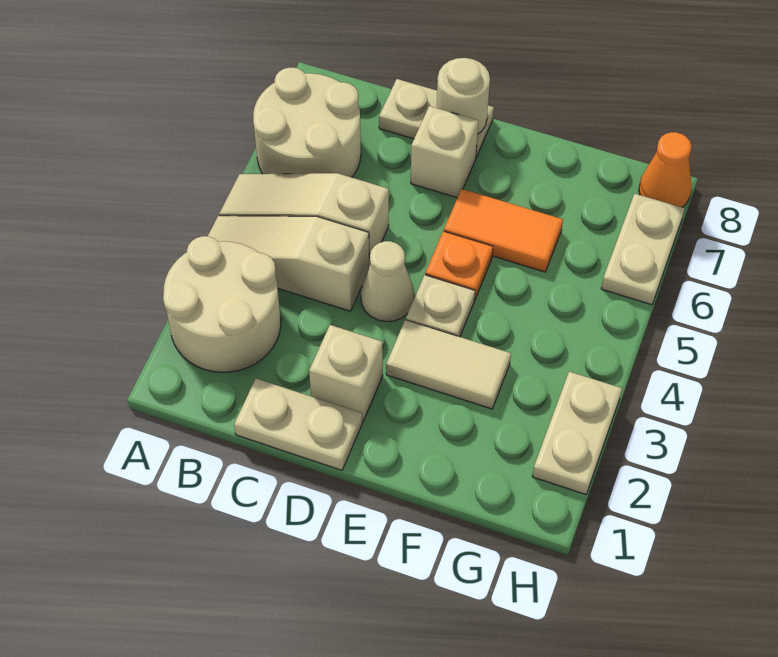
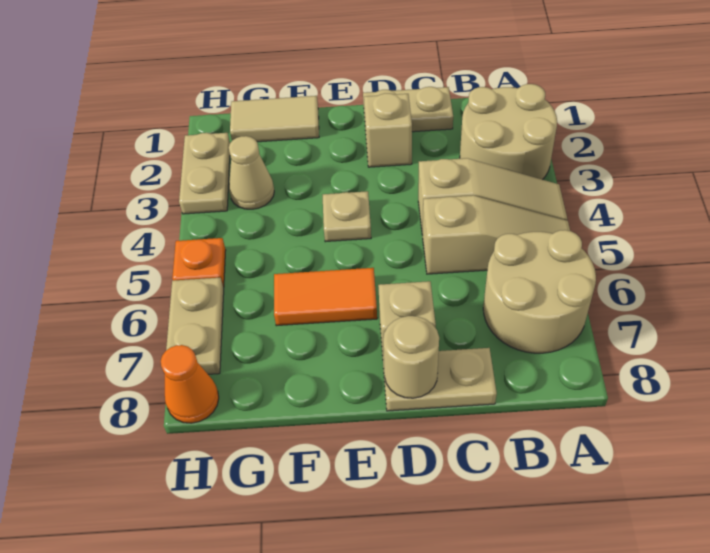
tan 1x1 cone [361,241,414,322] -> tan 1x1 cone moved to [229,136,274,209]
tan 1x2 tile [386,320,511,409] -> tan 1x2 tile moved to [230,96,319,142]
orange 1x1 plate [425,231,493,300] -> orange 1x1 plate moved to [172,238,226,287]

